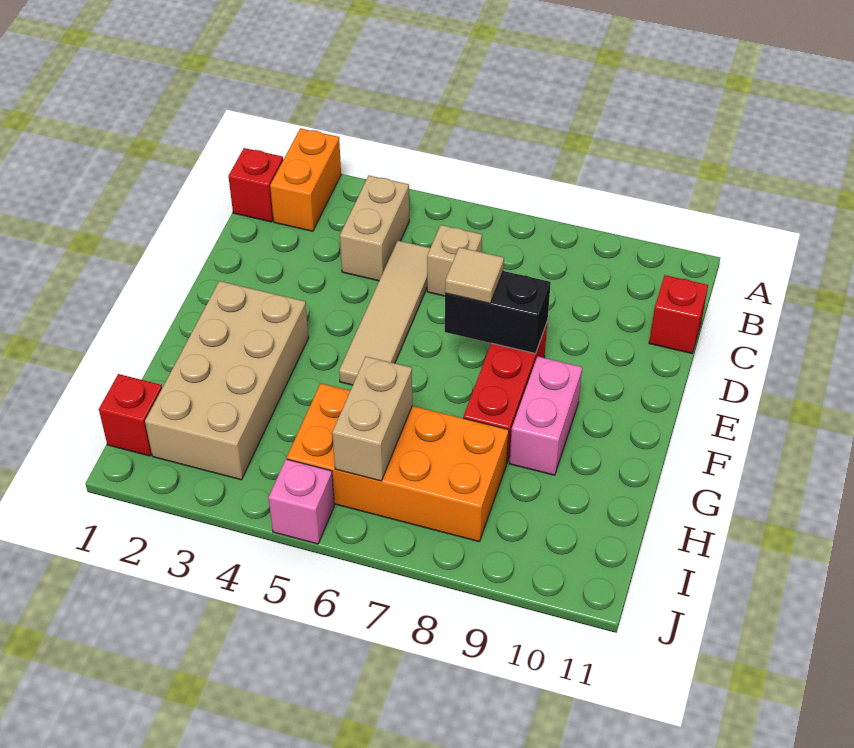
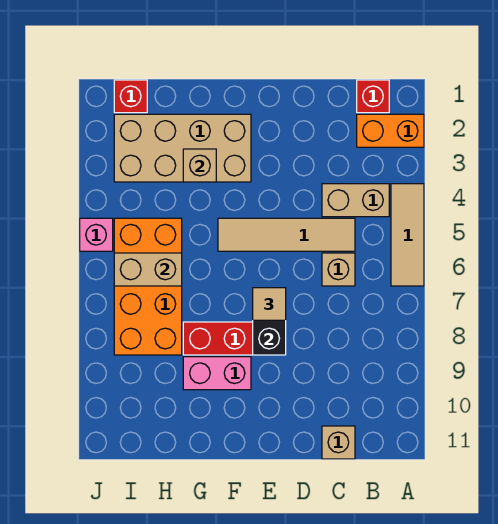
none -> tan 1x3 tile [391,184,424,286]
red 1x1 brick [649,275,708,353] -> tan 1x1 brick [322,426,355,459]
none -> tan 1x1 brick [183,149,216,182]

